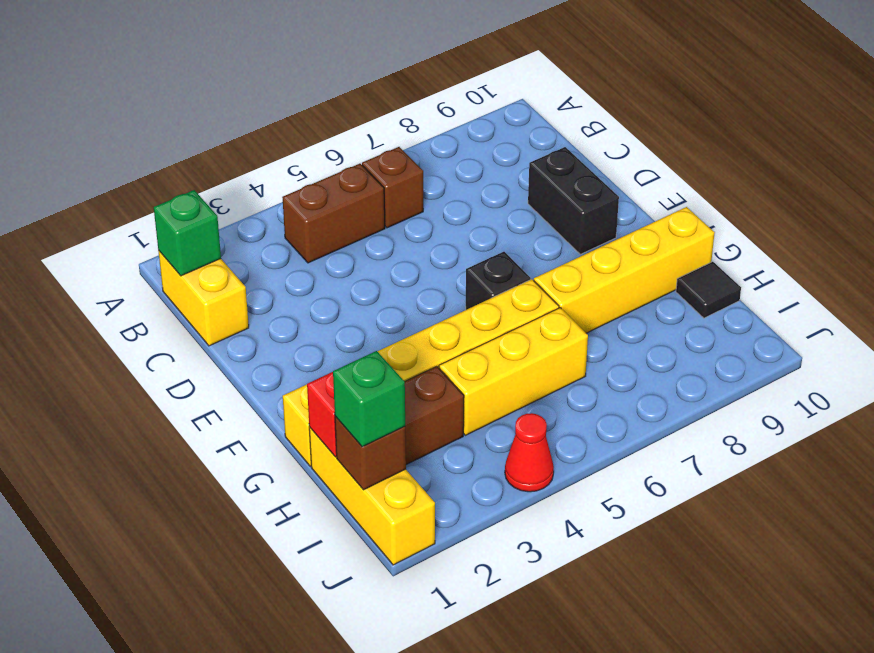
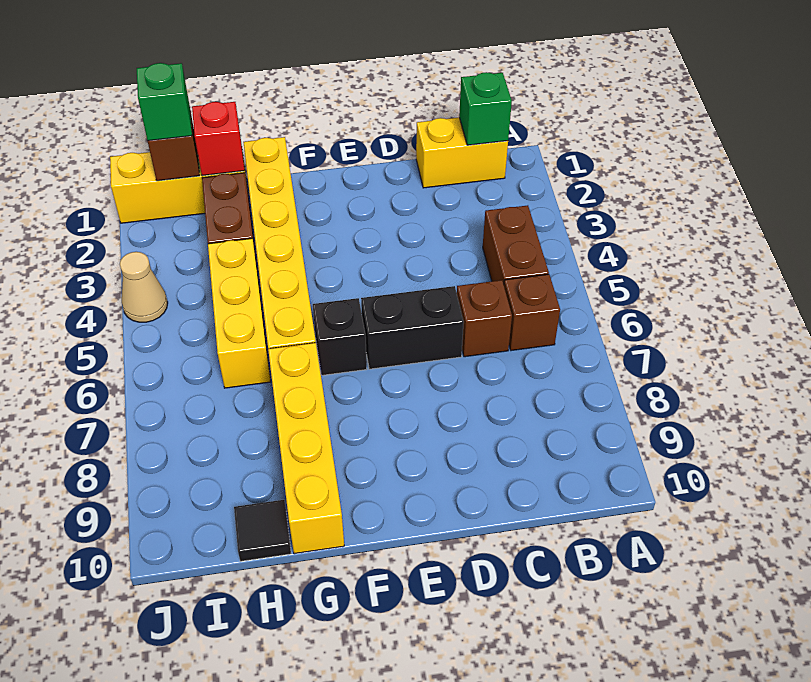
none -> brown 1x1 brick [457,280,512,357]
black 1x2 brick [528,147,619,254] -> black 1x2 brick moved to [361,286,464,369]
red 1x1 cone [505,413,554,492] -> tan 1x1 cone [120,252,168,322]

